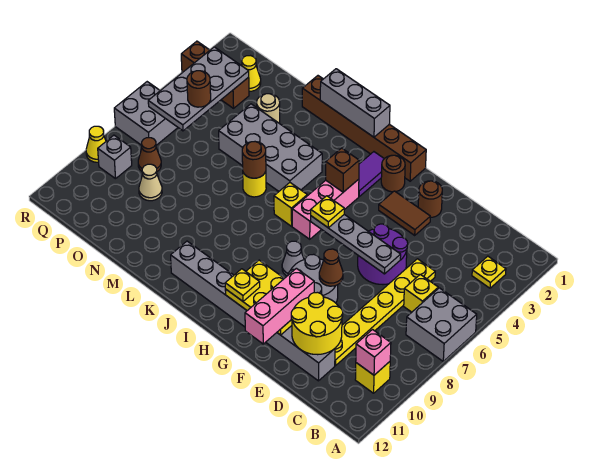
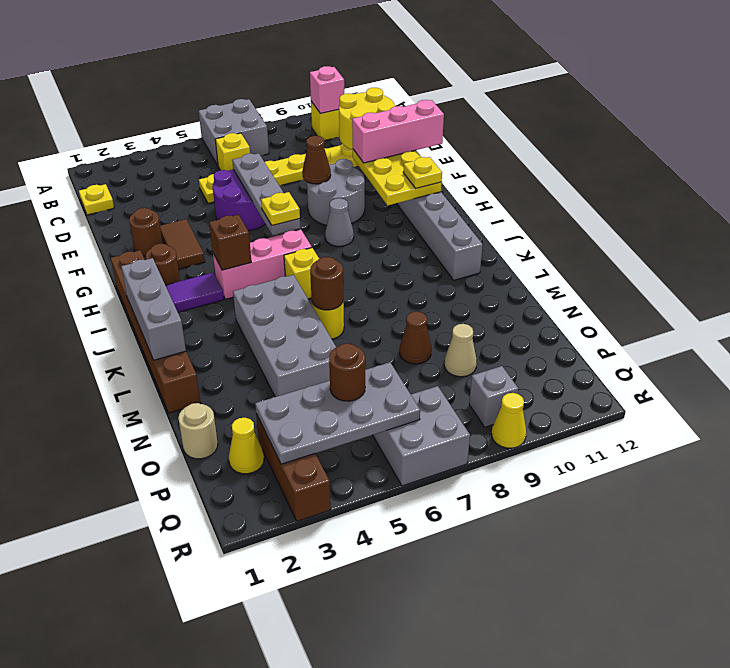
yellow 1x1 plate [472,256,506,288] -> yellow 1x1 plate moved to [79,184,114,215]
tan 1x1 round brick [257,94,280,123] -> tan 1x1 round brick moved to [178,403,218,459]
brown 1x1 cone [138,138,161,171] -> brown 1x1 cone moved to [400,312,431,364]

